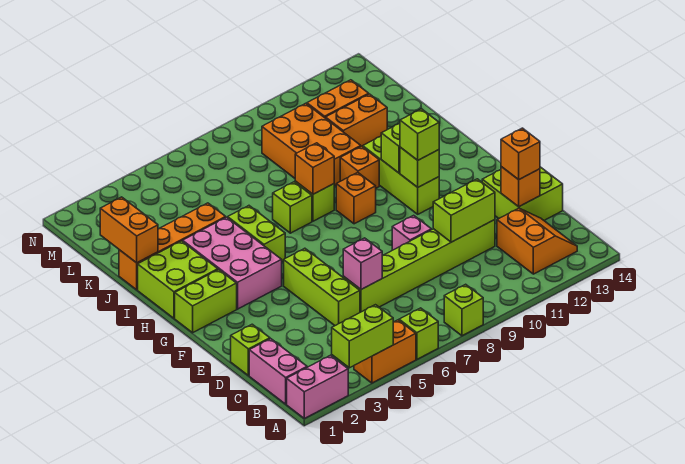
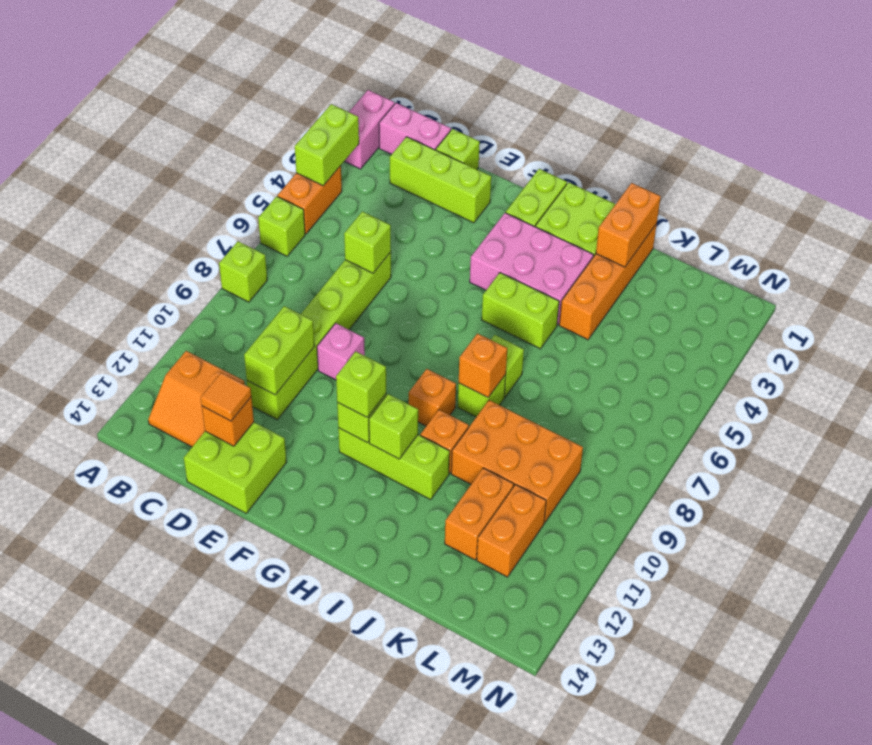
lime 1x3 brick [284,248,360,326] -> lime 1x3 brick moved to [390,137,491,223]
pink 1x1 brick [343,238,382,290] -> lime 1x1 brick [344,211,391,273]
orange 1x1 brick [501,128,540,180] -> orange 1x1 tile [201,373,251,421]
orange 1x2 brick [100,197,158,263] -> orange 1x2 brick turned to [596,183,661,267]

